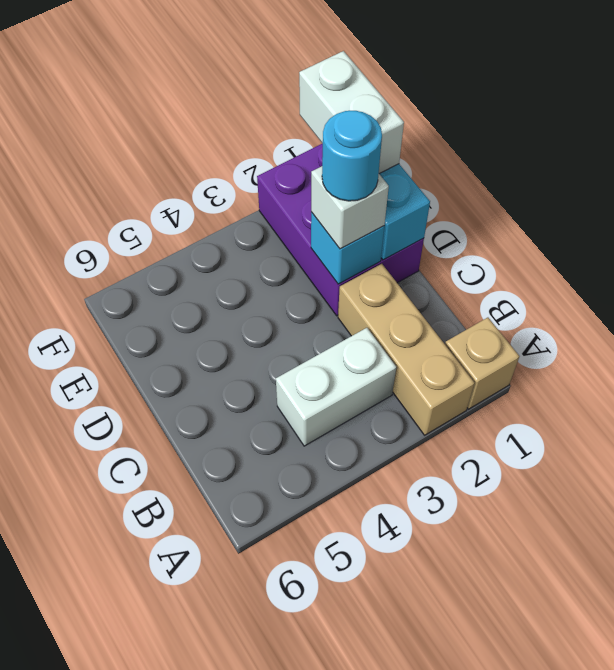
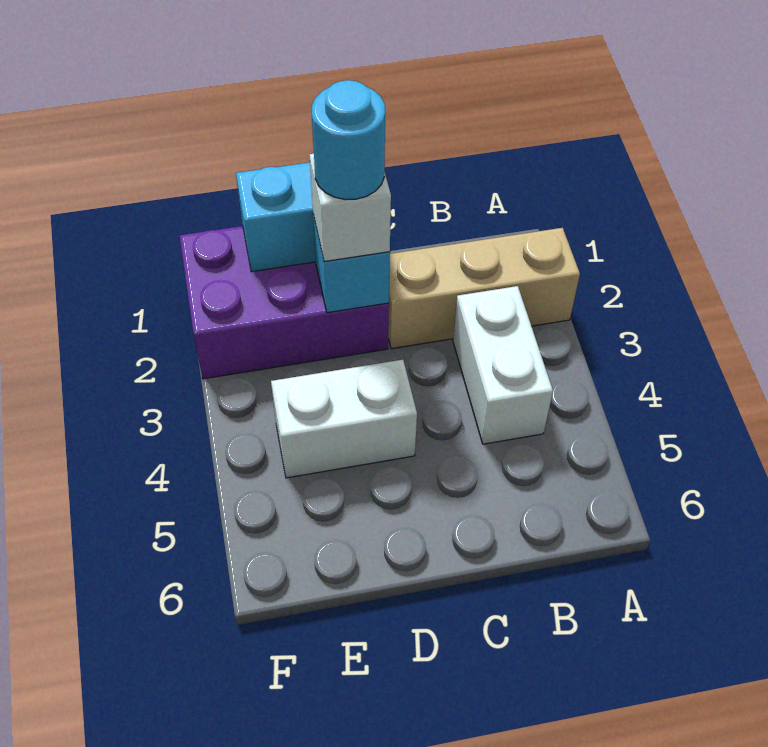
tan 1x1 brick [445,318,519,409] -> none
white 1x2 brick [299,51,404,174] -> white 1x2 brick moved to [271,360,417,478]

